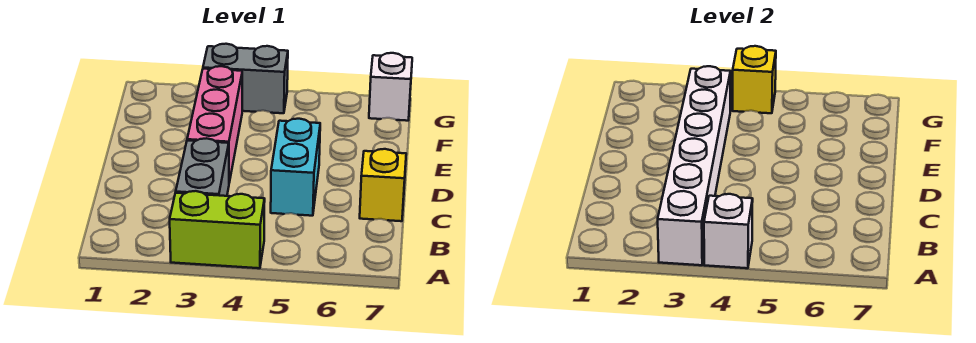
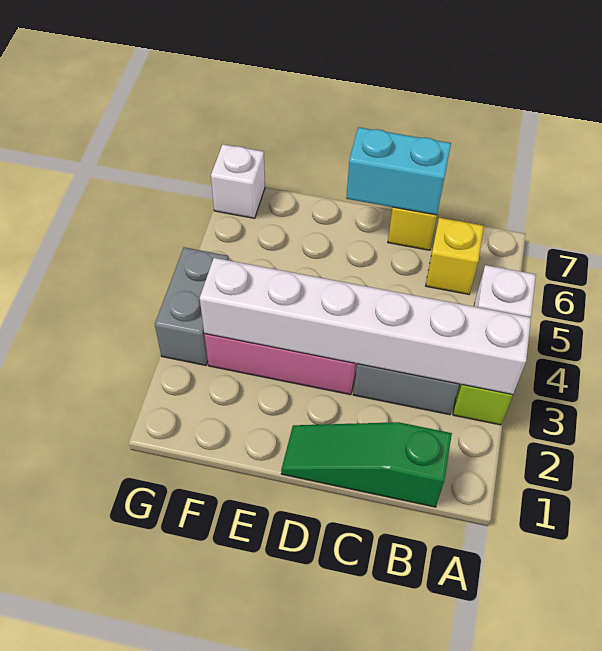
none -> green 1x3 slope [281,422,452,507]
cyan 1x2 brick [271,119,320,216] -> cyan 1x2 brick moved to [346,127,451,215]
yellow 1x1 brick [733,46,776,113] -> yellow 1x1 brick moved to [426,218,484,294]

